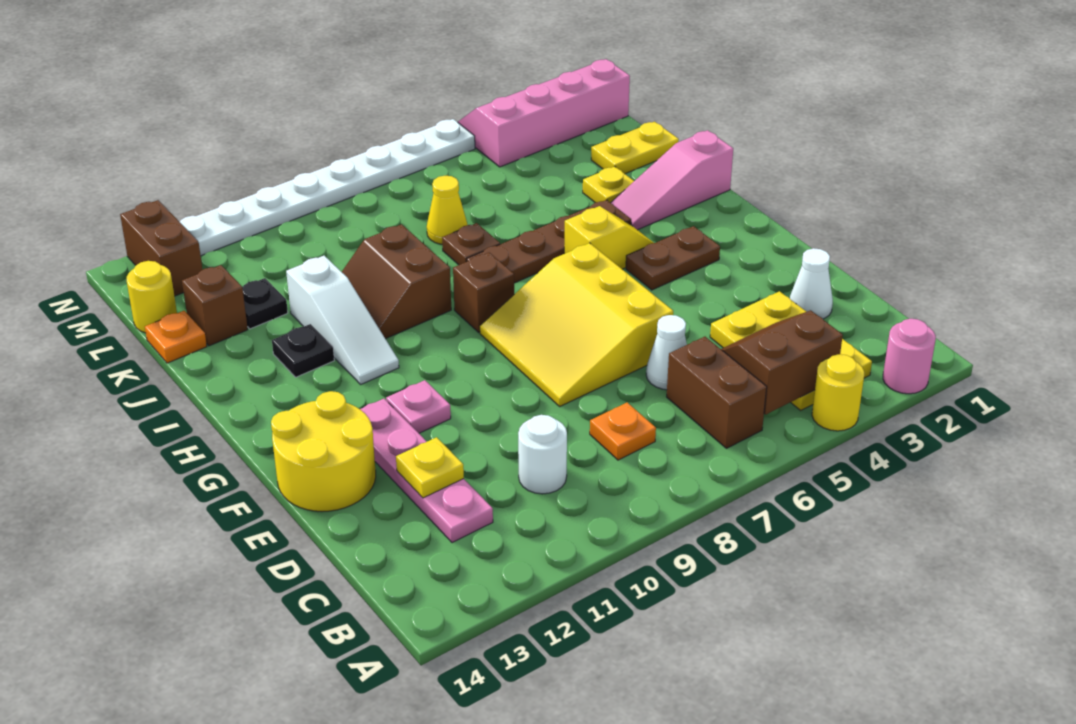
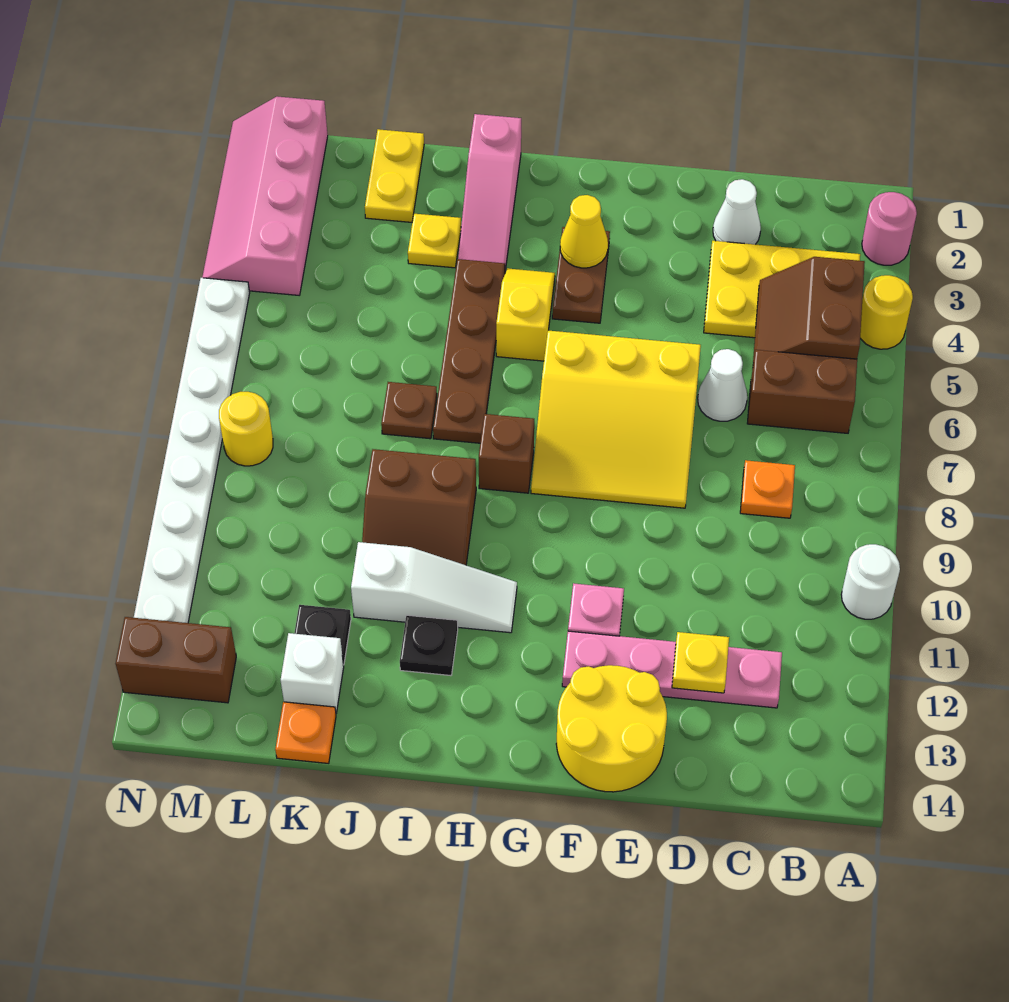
white 1x1 round brick [518,415,567,494] -> white 1x1 round brick moved to [841,544,900,619]
yellow 1x1 cone [427,176,467,244] -> yellow 1x1 cone moved to [560,195,608,268]
brown 1x1 brick [182,265,248,346] -> white 1x1 brick [281,633,344,713]
yellow 1x1 round brick [127,261,177,333] -> yellow 1x1 round brick moved to [219,392,273,466]

